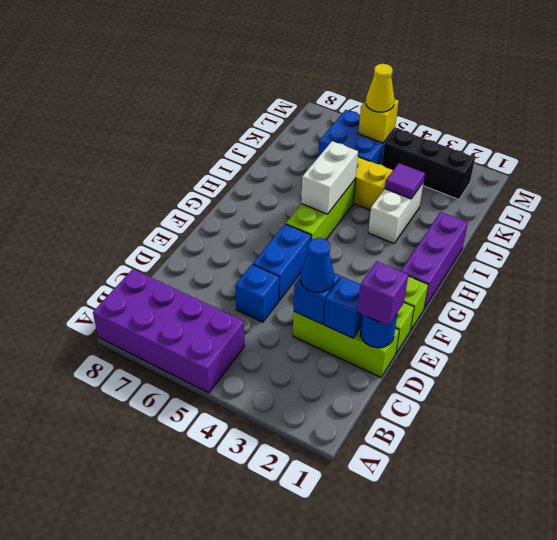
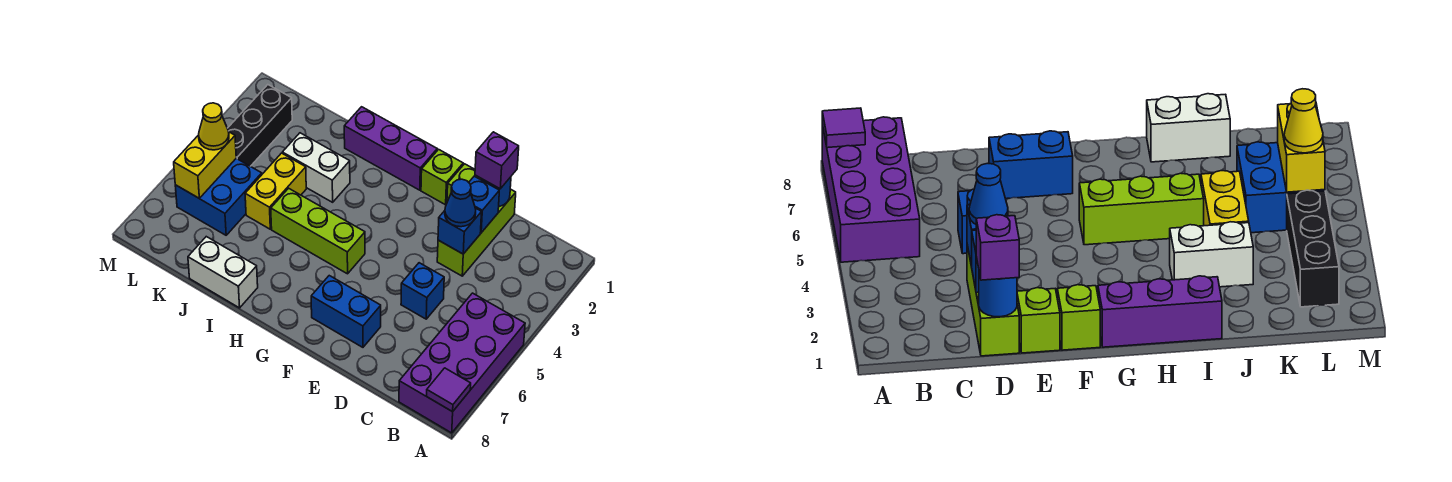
blue 1x2 brick [253,224,311,300] -> blue 1x2 brick moved to [311,276,381,347]
white 1x2 brick [301,141,358,214] -> white 1x2 brick moved to [188,237,258,308]
purple 1x1 tile [385,163,425,199] -> purple 1x1 tile moved to [427,368,471,412]
yellow 1x1 brick [358,99,399,143] -> yellow 1x2 brick [174,132,236,198]

